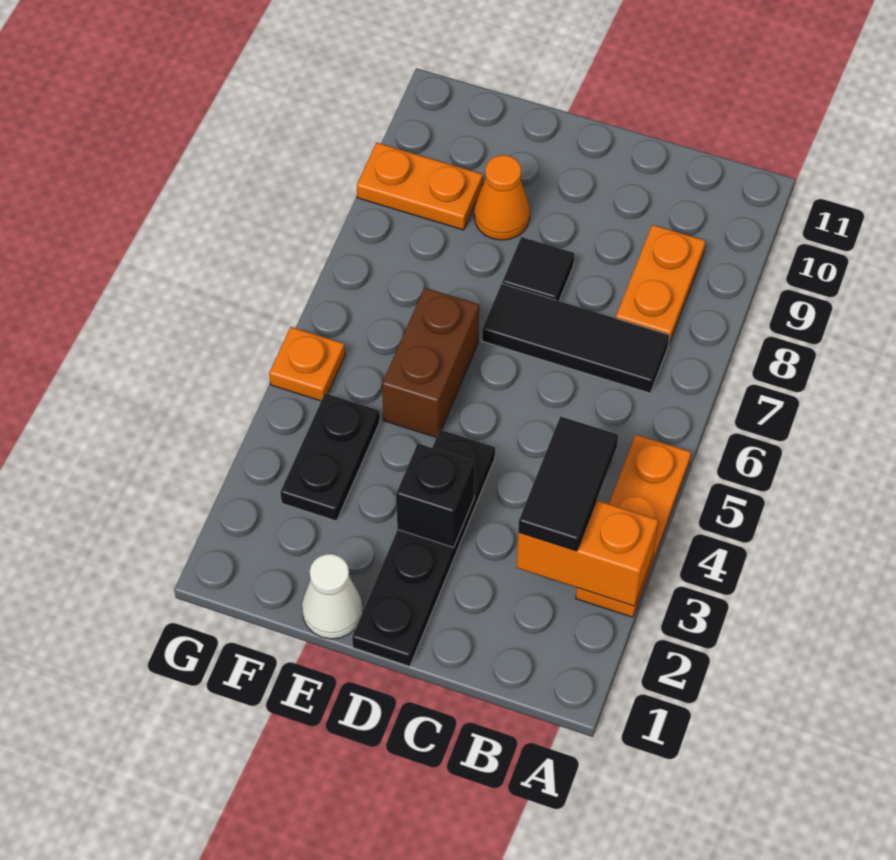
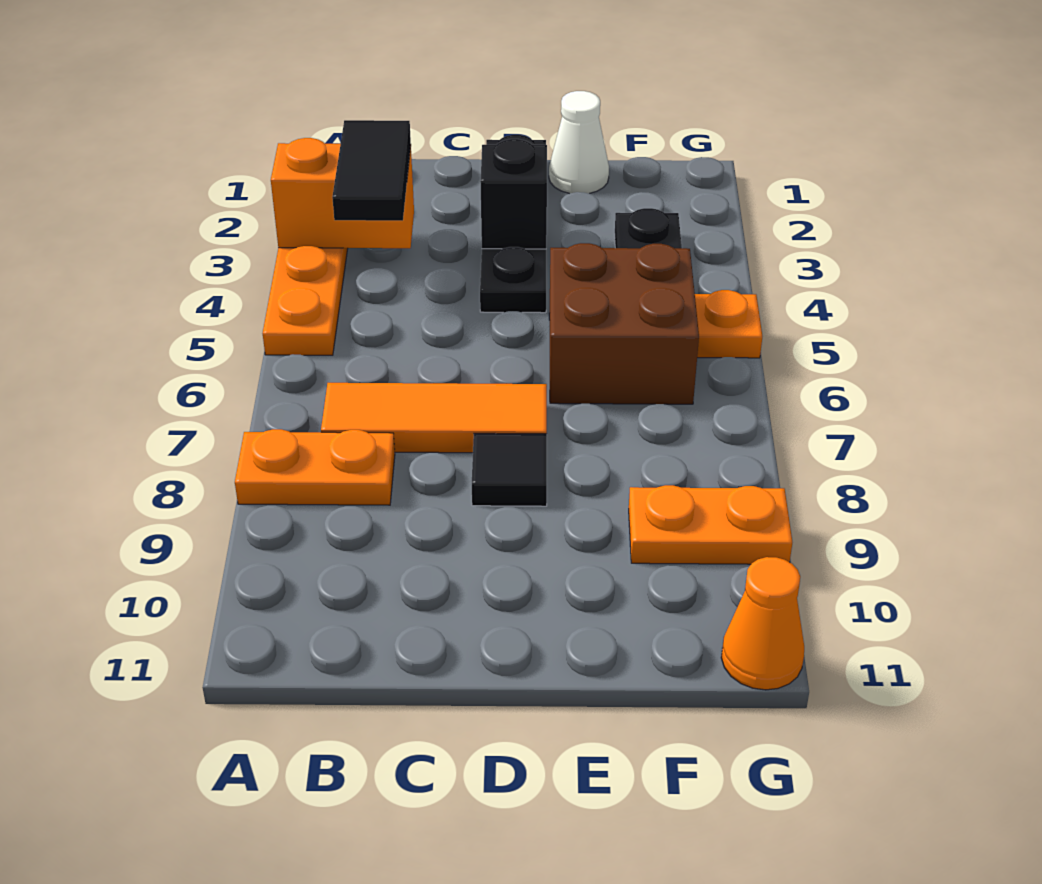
black 1x3 tile [482,284,670,393] -> orange 1x3 tile [321,383,547,453]
orange 1x2 plate [616,225,705,345] -> orange 1x2 plate turned to [235,429,395,505]
brown 1x2 brick [382,288,479,437] -> brown 2x2 brick [549,243,699,404]
orange 1x1 cone [474,155,530,240] -> orange 1x1 cone moved to [721,557,804,690]

